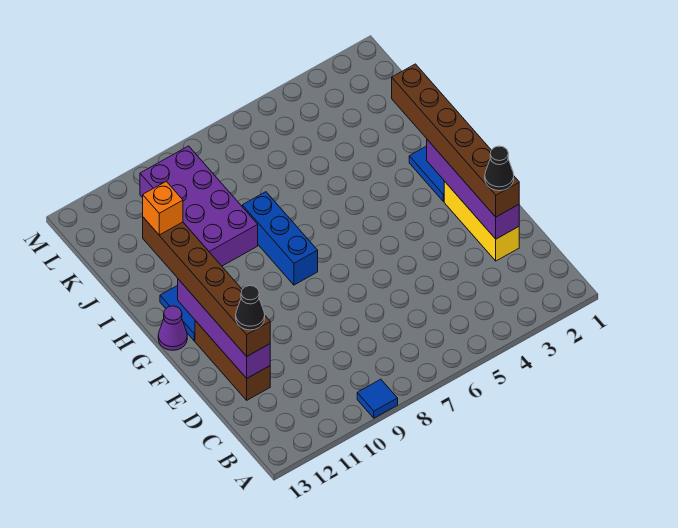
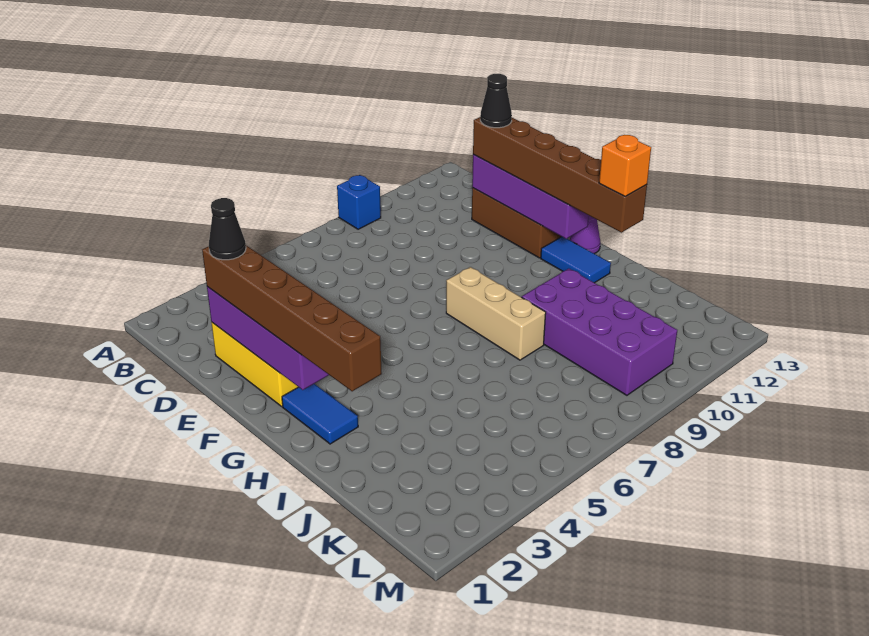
blue 1x1 tile [357,379,398,418] -> blue 1x1 brick [337,175,381,229]
blue 1x3 brick [242,192,318,285] -> tan 1x3 brick [446,267,546,360]

